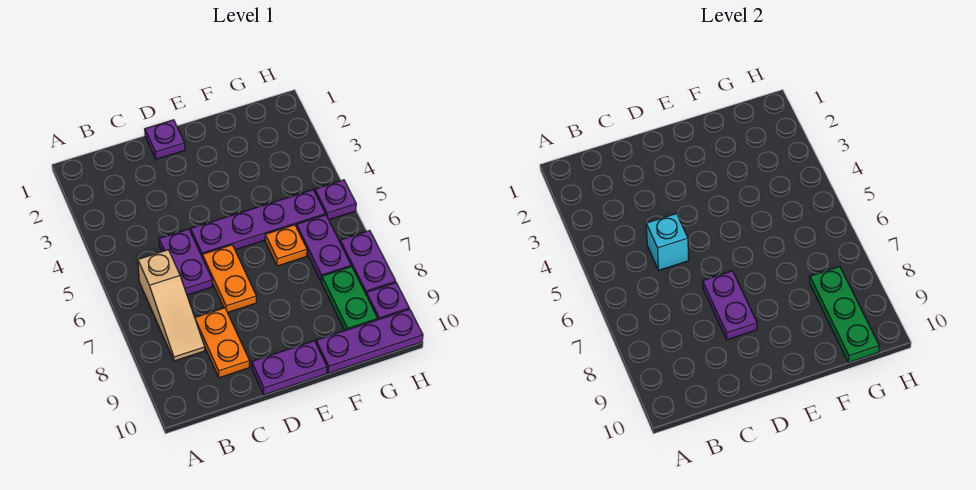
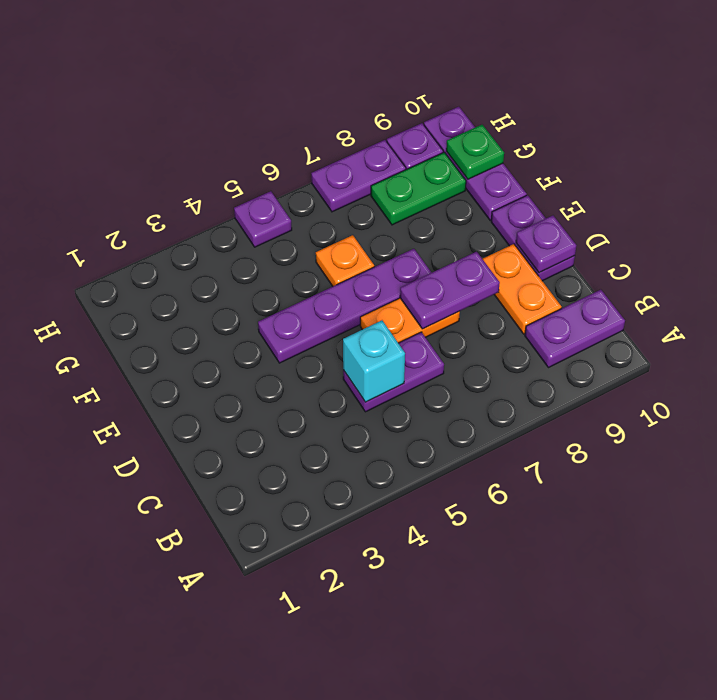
tan 1x3 slope [138,250,205,361] -> none
orange 1x2 plate [195,308,250,378] -> orange 1x2 plate turned to [483,244,561,334]
purple 1x1 plate [145,120,185,159] -> purple 1x1 plate moved to [516,215,576,273]
purple 1x4 plate [191,190,325,258] -> purple 1x4 plate turned to [258,249,432,363]
purple 1x2 plate [296,215,351,282] -> purple 1x2 plate moved to [525,290,625,368]
green 1x3 plate [810,267,879,362] -> green 1x1 plate [446,125,504,179]

